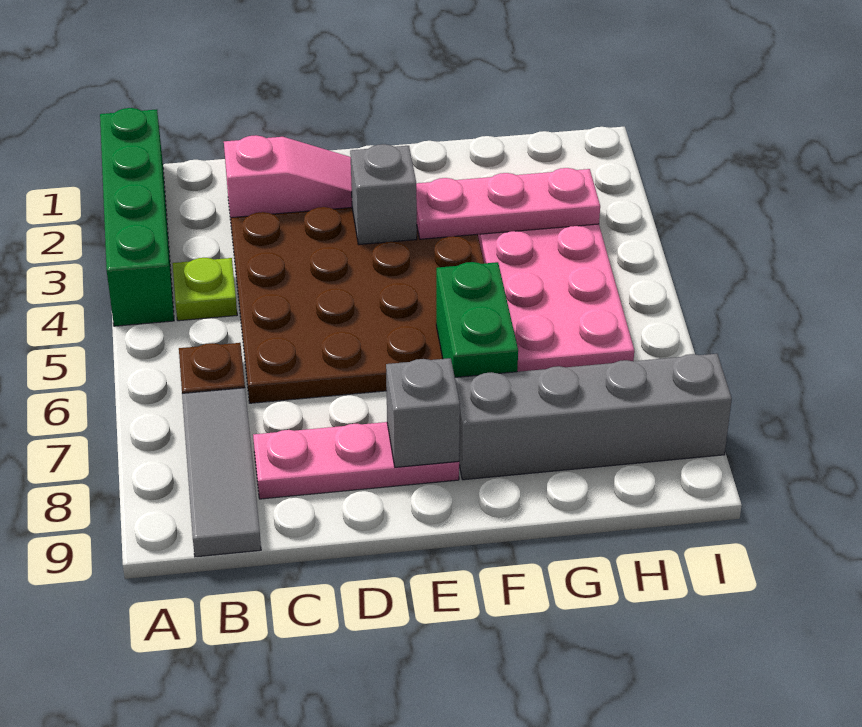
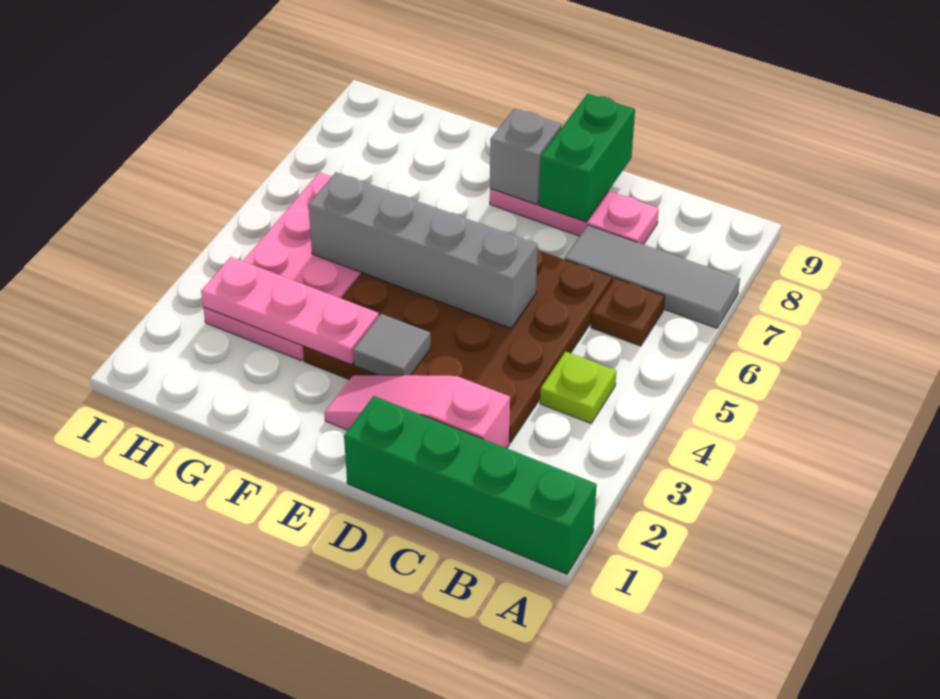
green 1x4 brick [100,108,174,326] -> green 1x4 brick turned to [344,396,597,574]
grey 1x3 tile [182,388,261,557] -> grey 1x3 tile turned to [565,225,740,328]
grey 1x1 brick [350,144,417,244] -> grey 1x1 tile [353,314,431,375]
green 1x2 brick [436,262,518,377] -> green 1x2 brick moved to [539,94,635,222]
grey 1x4 brick [455,354,732,480] -> grey 1x4 brick moved to [308,172,538,328]

